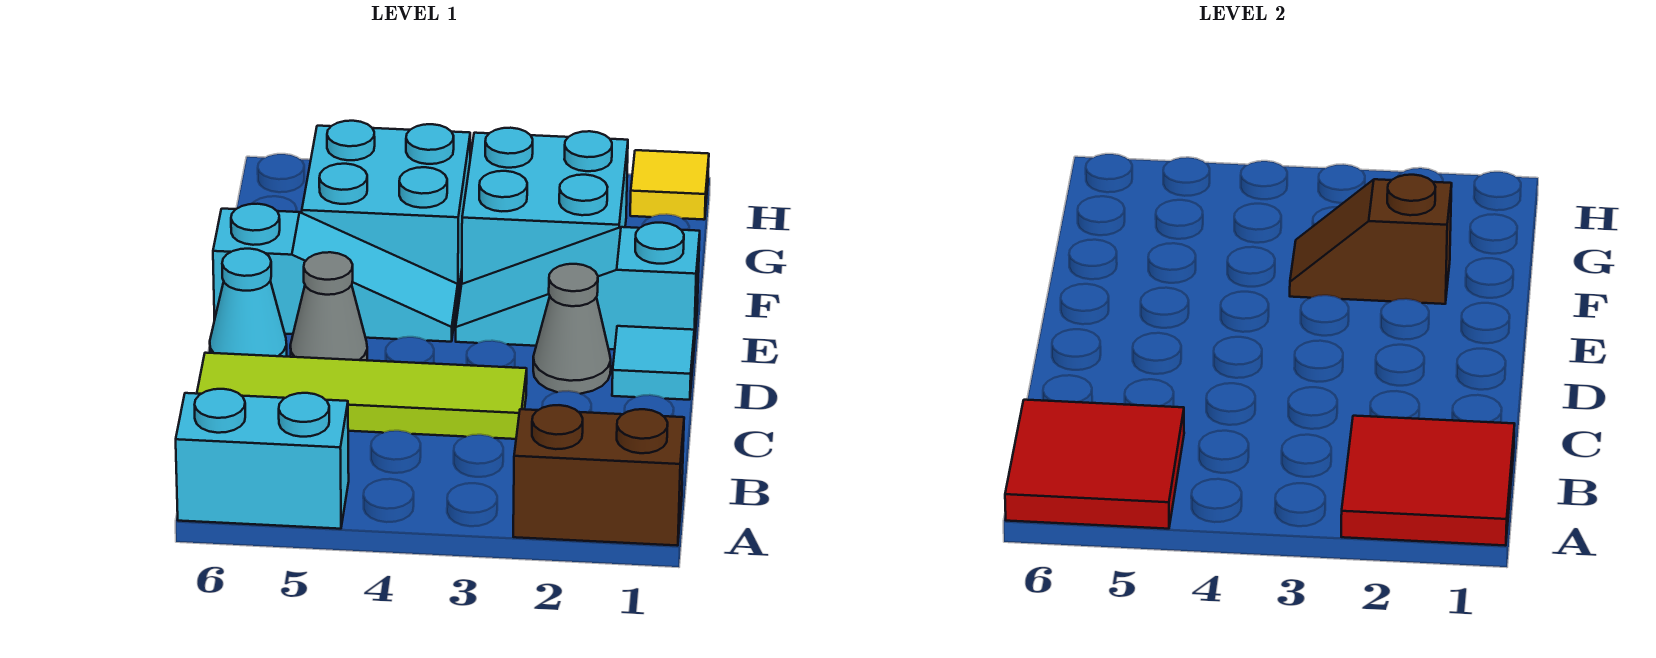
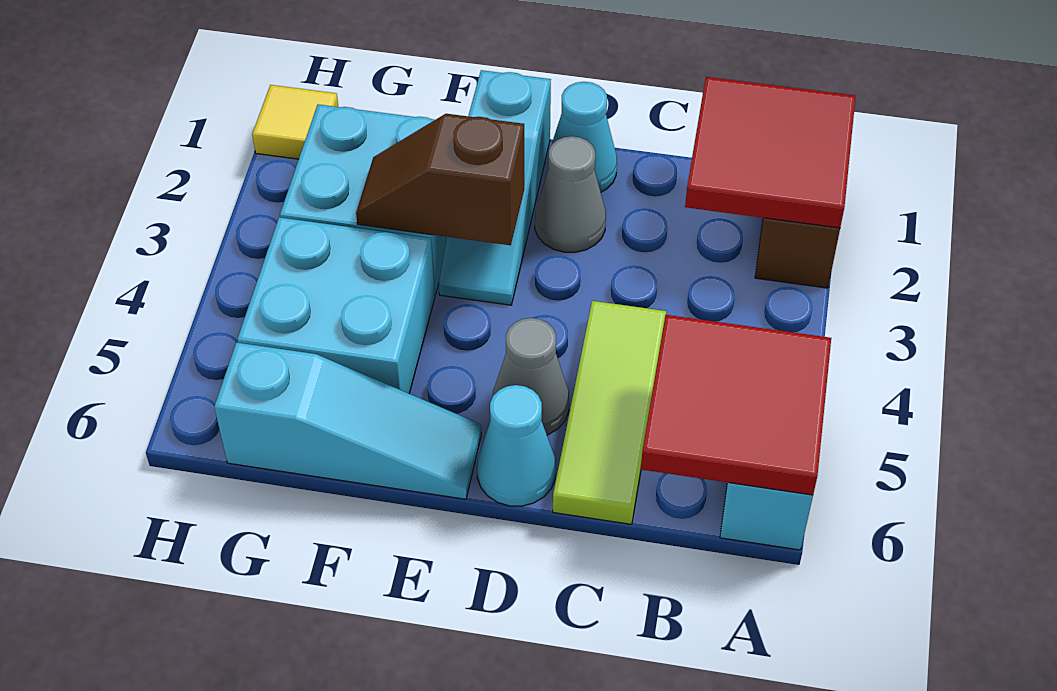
lime 1x4 tile [197,353,527,439] -> lime 1x3 tile [553,301,666,524]
cyan 1x1 tile [612,326,694,400] -> cyan 1x1 cone [548,82,617,192]
cyan 1x3 slope [213,204,458,342] -> cyan 1x3 slope turned to [214,343,481,499]
brown 1x2 slope [1290,175,1452,304] -> brown 1x2 slope turned to [356,114,524,245]

